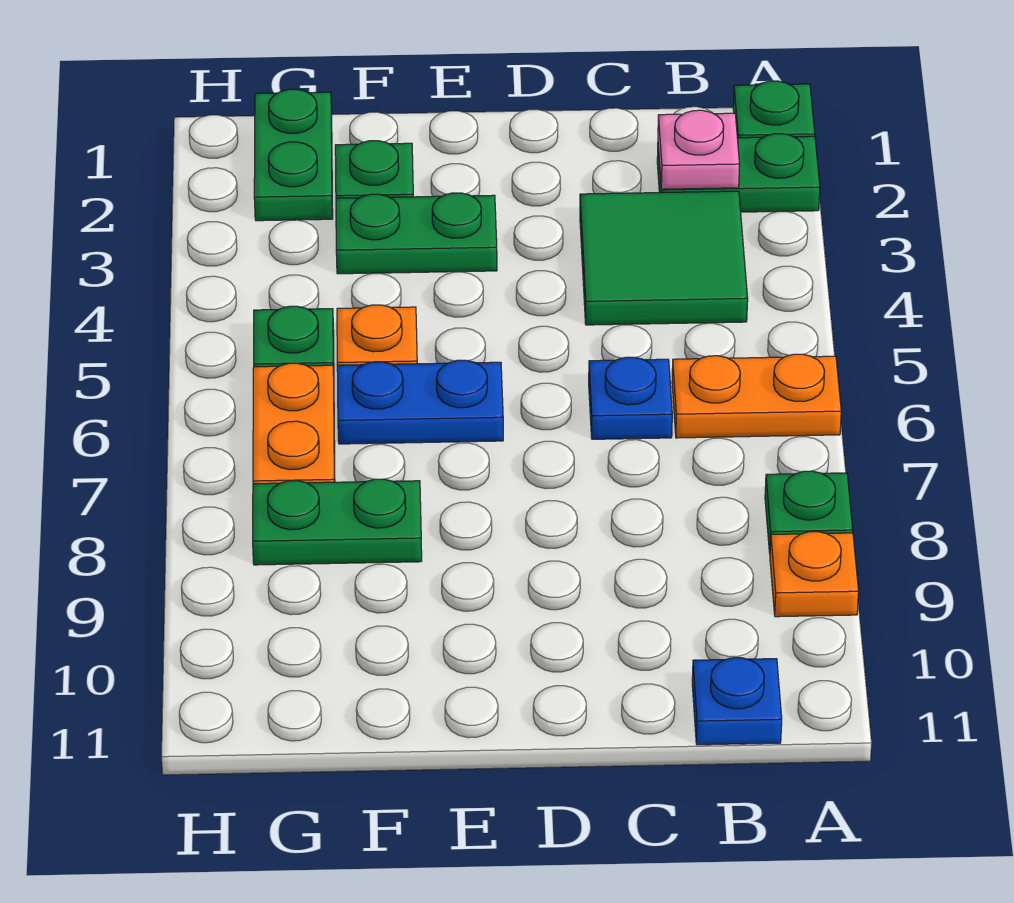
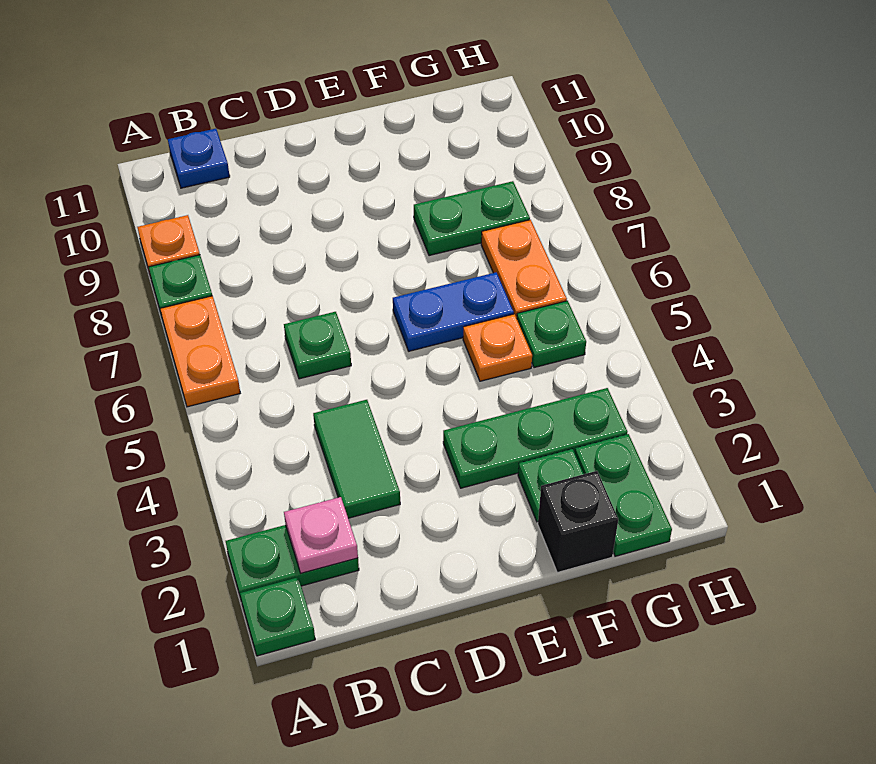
orange 1x2 plate [672,354,841,438] -> orange 1x2 plate turned to [160,296,240,407]
green 2x2 tile [580,191,748,325] -> green 1x2 tile [313,400,400,518]
blue 1x1 plate [589,357,672,439] -> green 1x1 plate [284,312,351,379]
green 1x2 plate [336,193,497,274] -> green 1x3 plate [443,388,627,488]
none -> black 1x1 brick [538,471,618,572]

